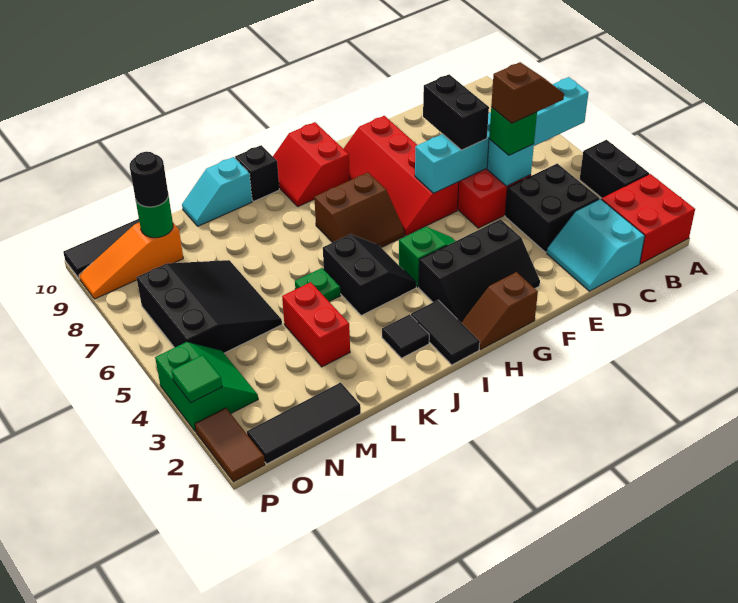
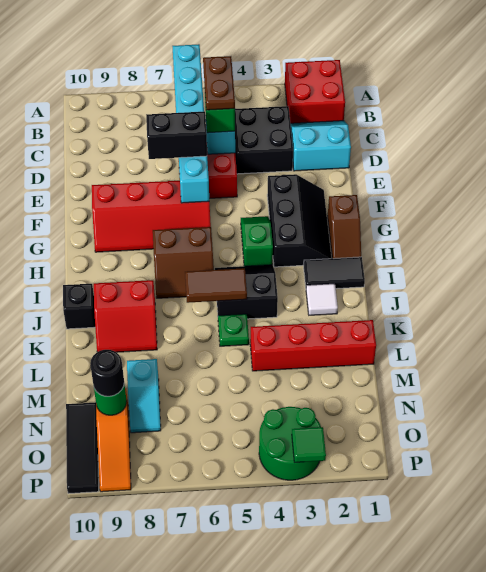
black 1x2 brick [580,140,649,198] -> none
cyan 2x2 slope [547,199,645,291] -> cyan 2x2 slope turned to [290,121,351,171]
brown 1x2 slope [491,62,564,123] -> brown 1x2 plate [203,56,235,110]
brown 2x2 slope [314,172,405,247] -> brown 2x2 slope turned to [153,227,214,298]
red 2x2 slope [273,122,350,207] -> red 2x2 slope moved to [94,280,157,352]
black 1x1 tile [382,315,429,358] -> white 1x1 tile [306,284,338,315]
cyan 1x2 slope [182,157,252,226] -> cyan 1x2 slope moved to [127,359,161,433]
red 1x2 brick [282,282,350,367] -> red 1x4 brick [250,320,376,371]
black 1x3 tile [247,382,361,464] -> none
black 3x3 slope [136,260,282,353] -> none
green 2x2 slope [155,342,258,432] -> green 2x2 round brick [259,407,321,480]
brown 1x2 tile [195,408,265,482] -> brown 1x2 tile moved to [185,268,247,303]

